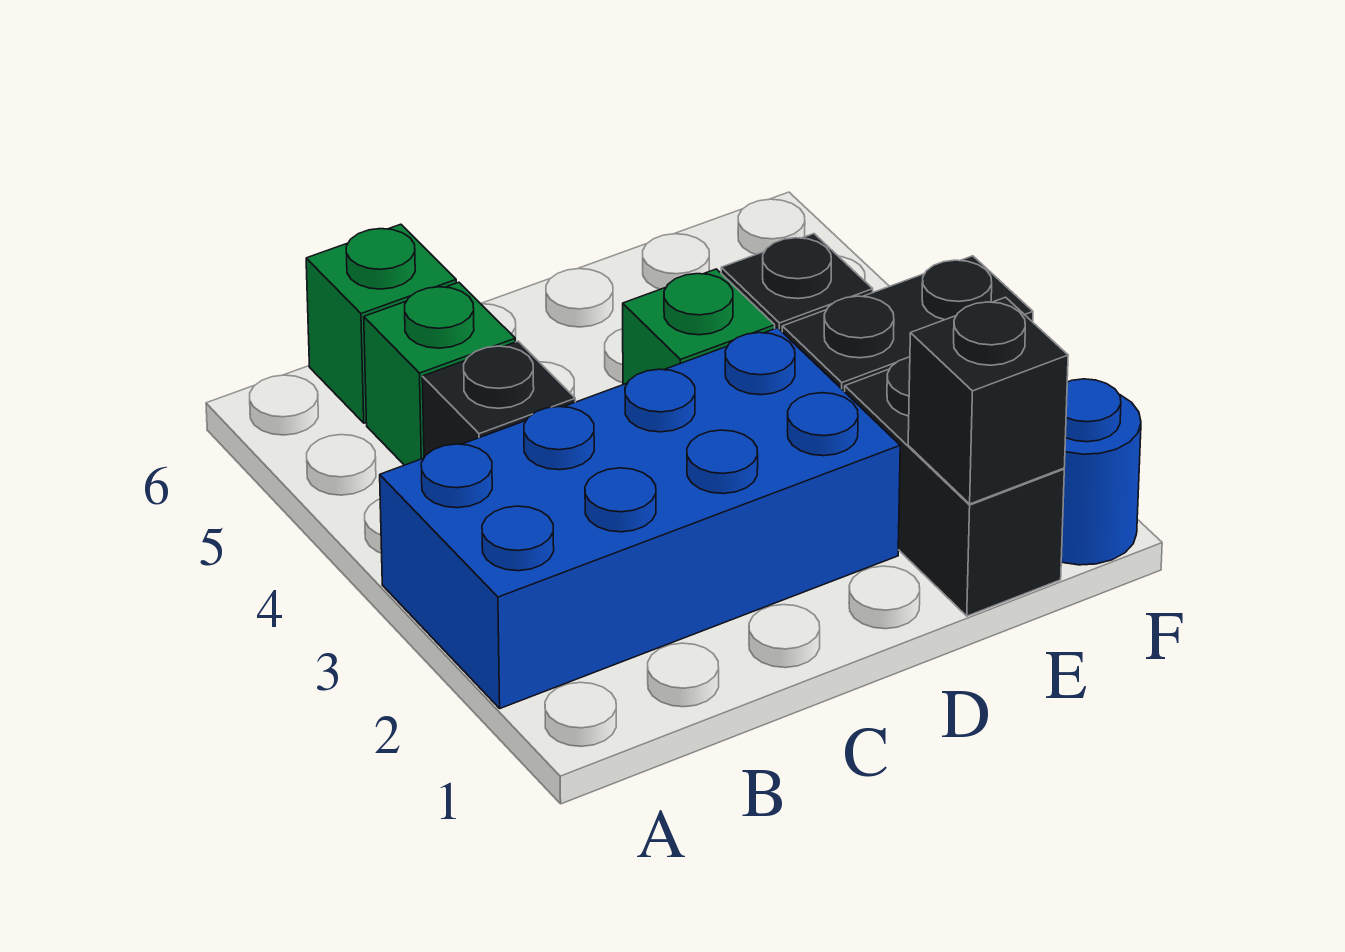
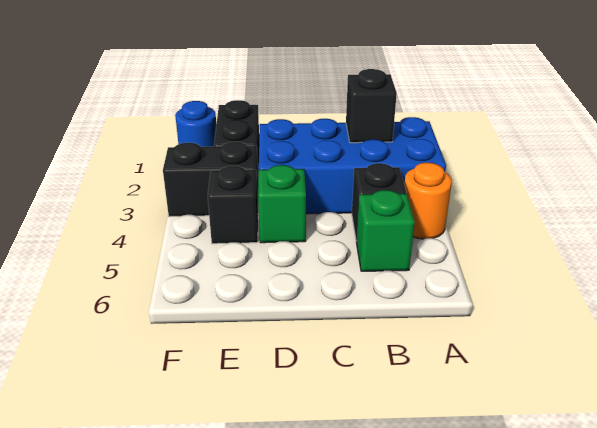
none -> orange 1x1 round brick [404,163,452,239]
green 1x1 brick [306,224,456,423] -> none
black 1x1 brick [908,297,1068,504] -> black 1x1 brick moved to [346,69,397,143]

